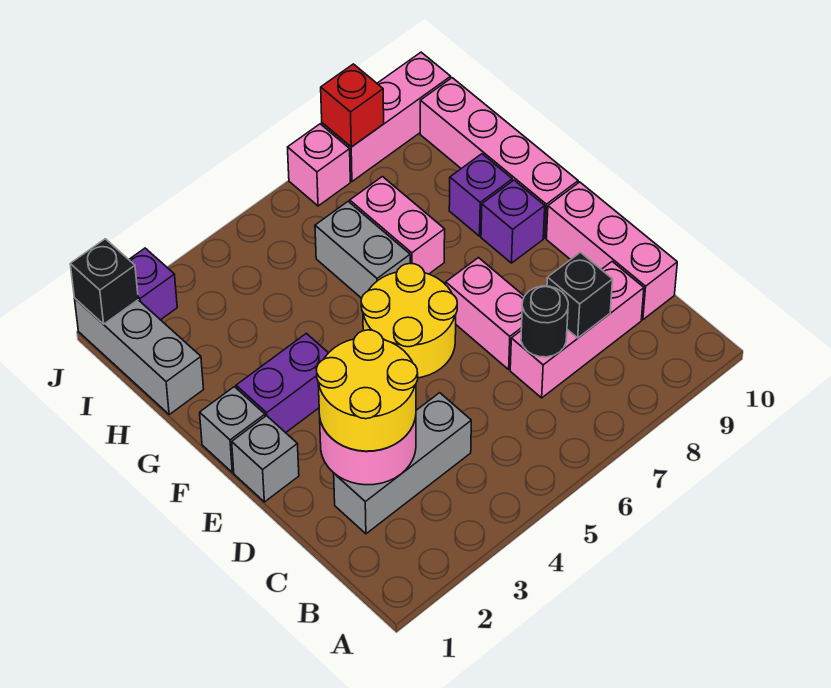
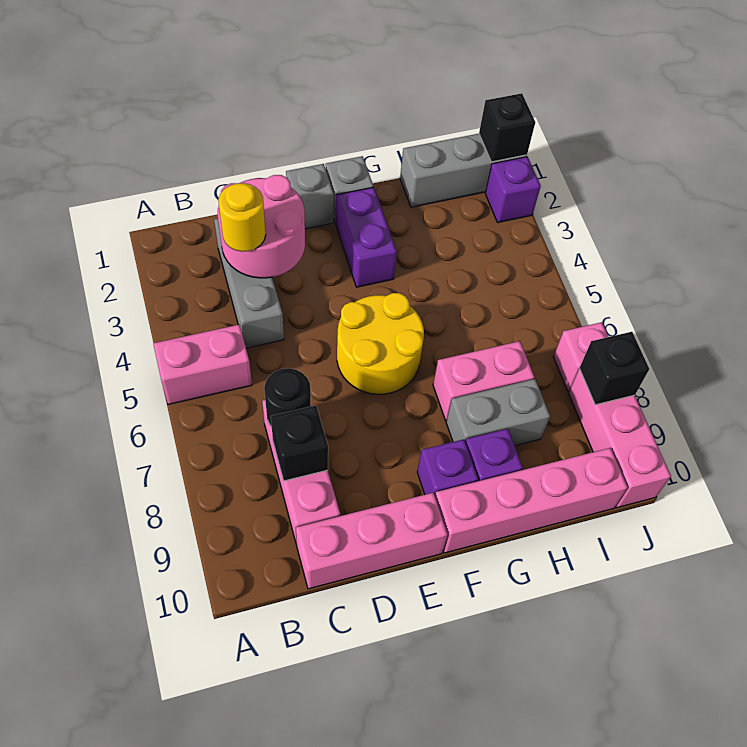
yellow 2x2 round brick [316,330,418,451] -> yellow 1x1 round brick [218,183,266,252]
pink 1x2 brick [446,258,524,369] -> pink 1x2 brick moved to [153,325,252,405]
grey 1x2 brick [315,202,410,298] -> grey 1x2 brick moved to [446,379,550,446]
red 1x1 brick [321,64,384,147] -> black 1x1 brick [579,332,649,405]

